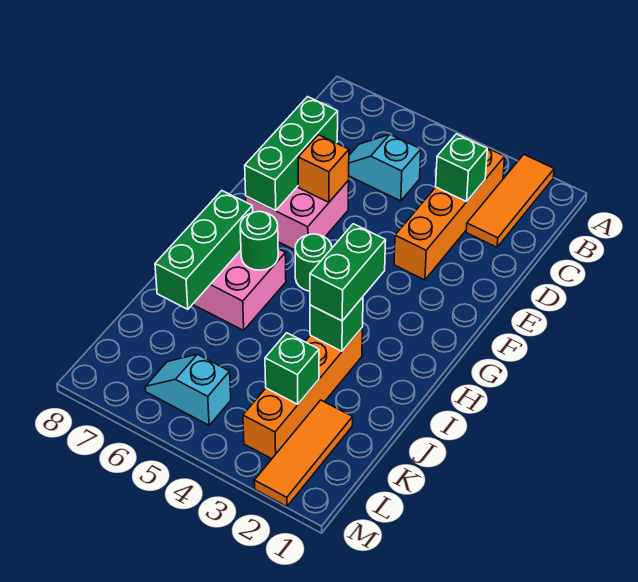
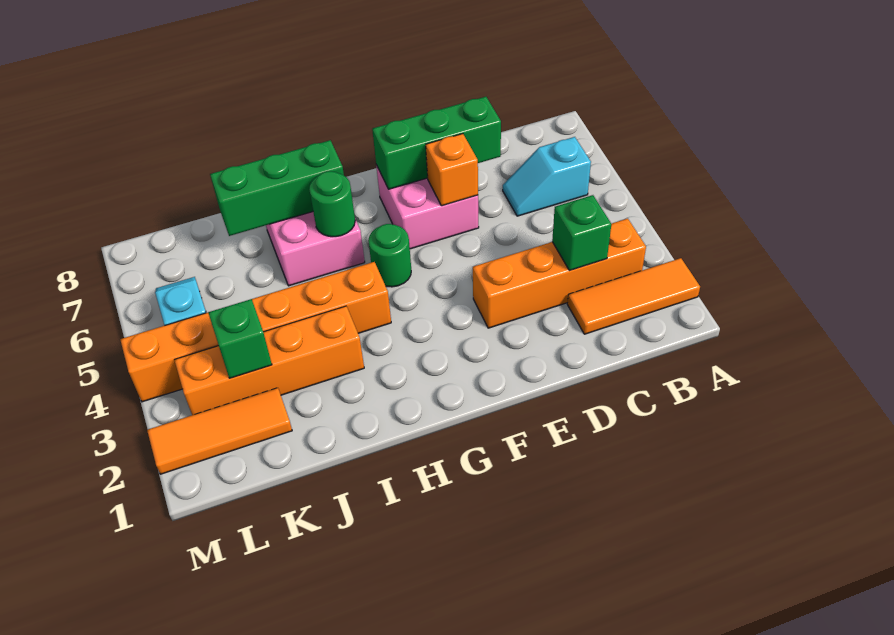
cyan 1x2 slope [349,135,421,201] -> cyan 1x2 slope turned to [503,137,591,216]
green 1x2 brick [310,224,386,321] -> none
none -> orange 1x6 brick [120,262,391,402]
green 1x1 brick [310,297,363,351] -> none

